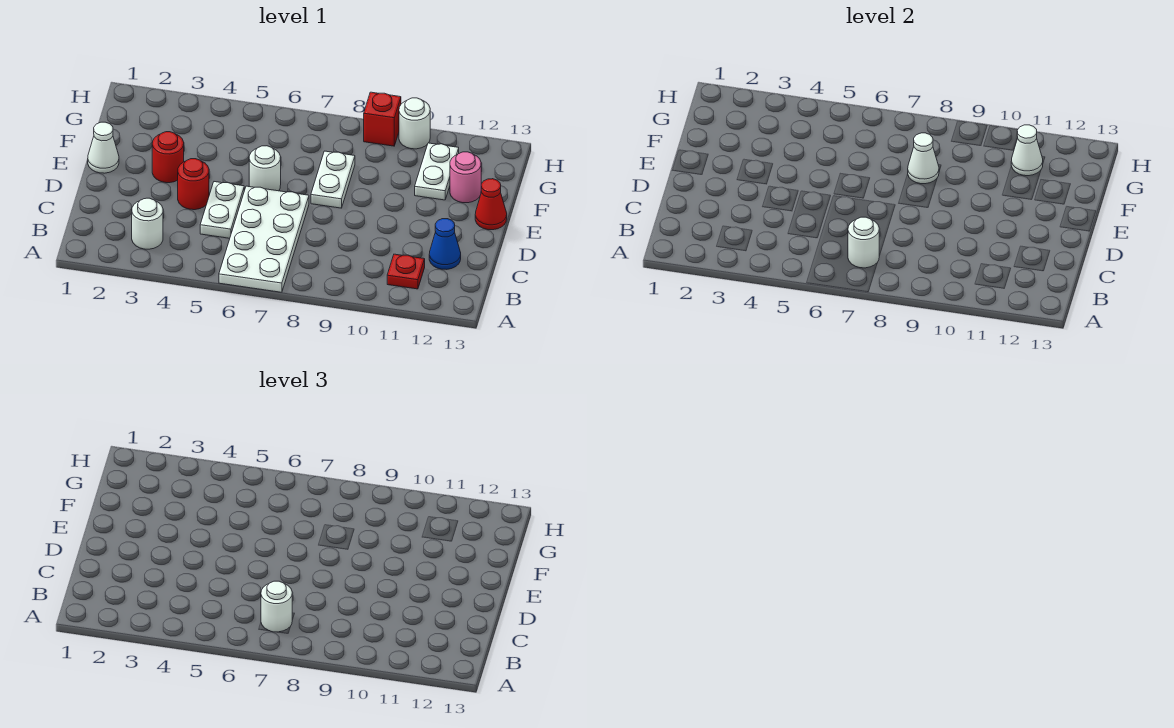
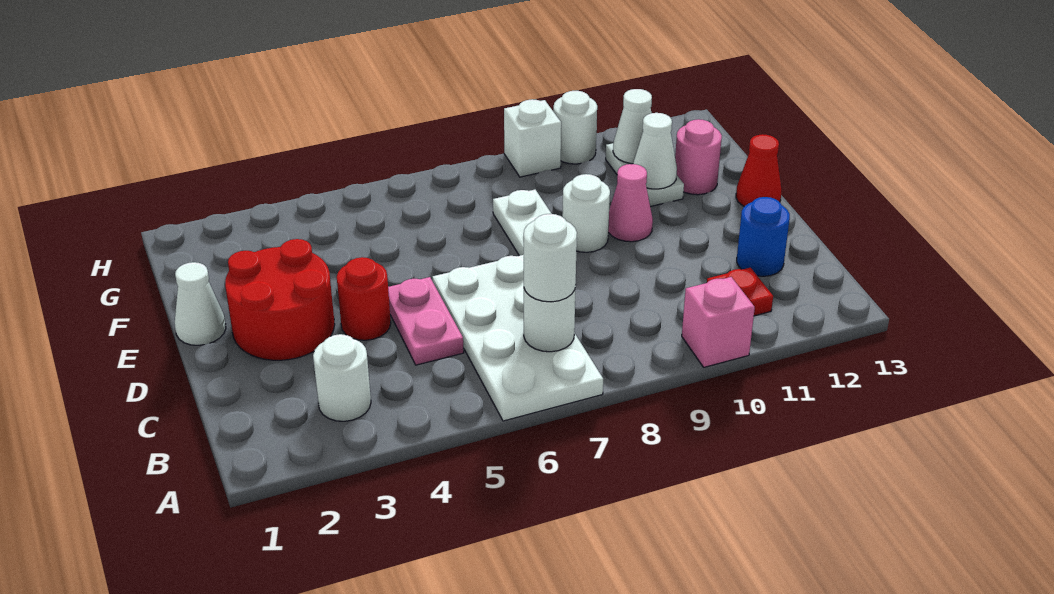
none -> pink 1x1 brick [682,277,755,367]
white 1x2 plate [200,182,244,238] -> pink 1x2 plate [388,277,464,365]
blue 1x1 cone [429,219,461,269] -> blue 1x1 round brick [737,197,790,276]
red 1x1 round brick [152,132,184,183] -> red 2x2 round brick [225,239,335,360]
white 1x1 round brick [249,146,281,191] -> white 1x1 round brick moved to [562,174,610,252]
none -> pink 1x1 cone [608,164,653,242]
white 1x1 cone [908,133,939,184] -> white 1x1 cone moved to [633,113,677,189]
red 1x1 brick [364,92,401,146] -> white 1x1 brick [504,99,561,177]

